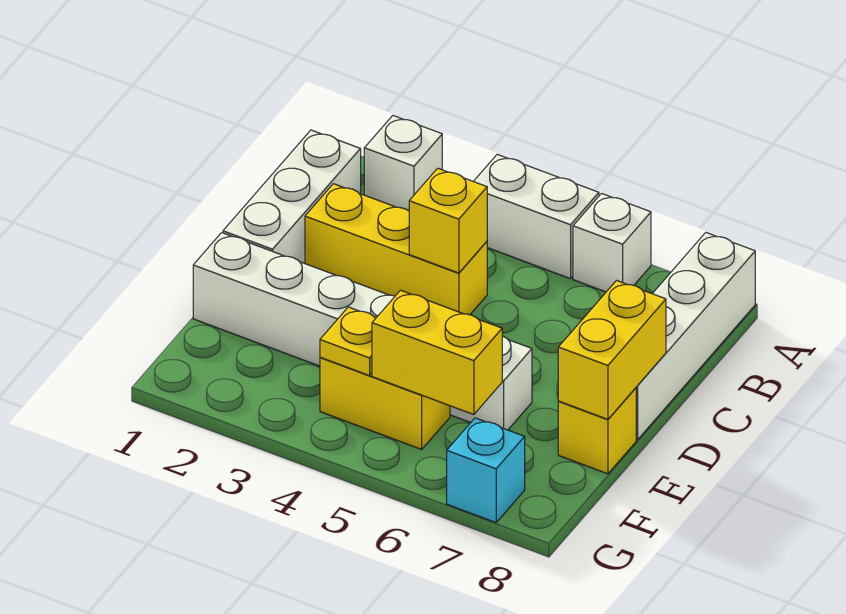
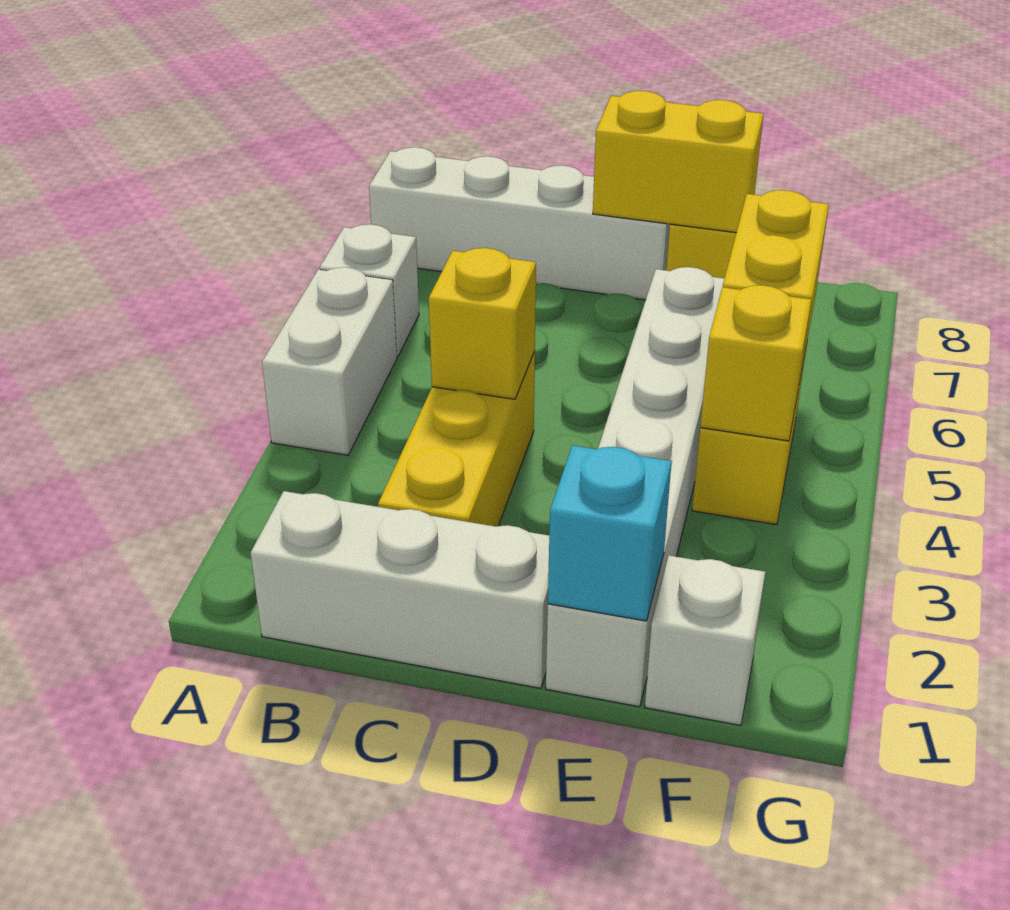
white 1x1 brick [364,116,442,211] -> white 1x1 brick moved to [645,556,765,725]
yellow 1x1 plate [320,307,376,376] -> yellow 1x1 brick [700,285,811,441]
cyan 1x1 brick [447,418,525,523] -> cyan 1x1 brick moved to [548,445,672,621]

